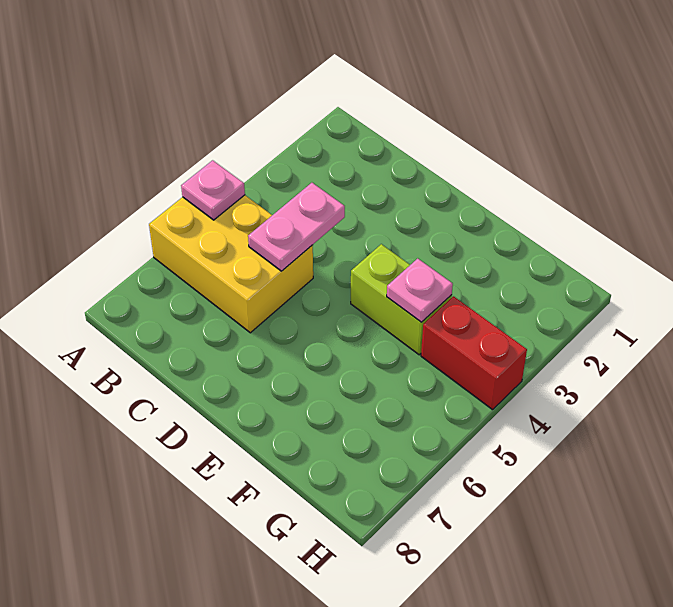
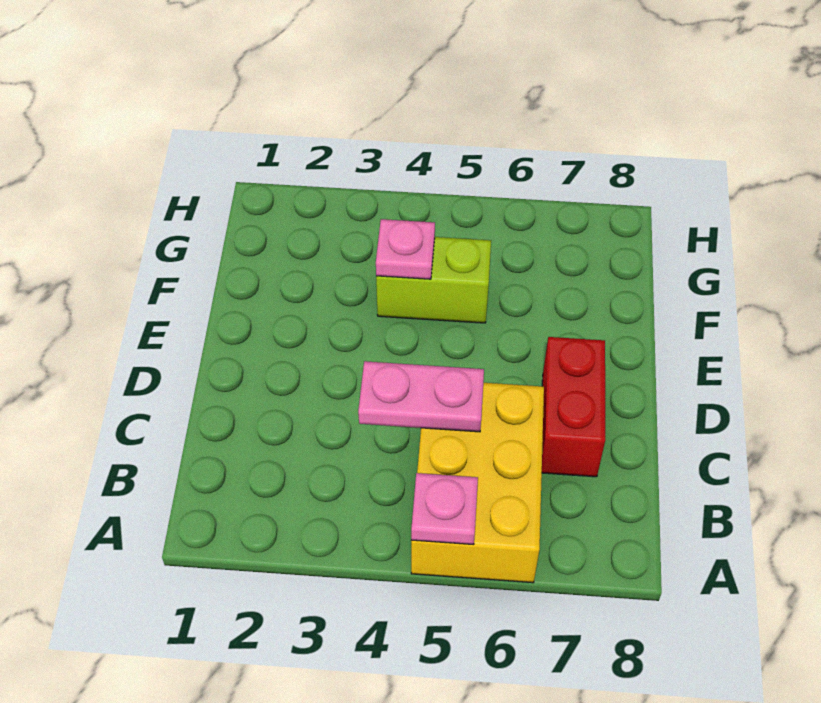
lime 1x2 brick [351,244,452,355] -> lime 1x2 brick turned to [376,237,491,323]
red 1x2 brick [421,296,527,410] -> red 1x2 brick moved to [542,337,605,477]

